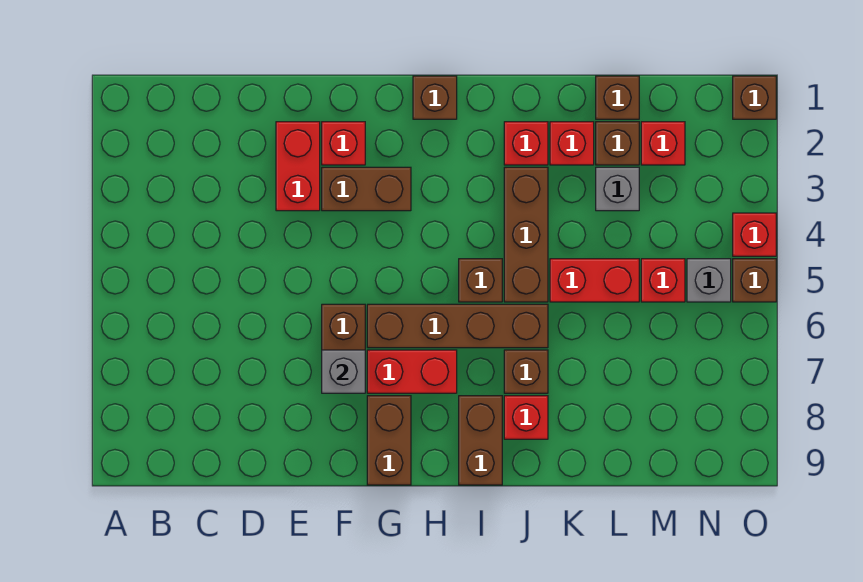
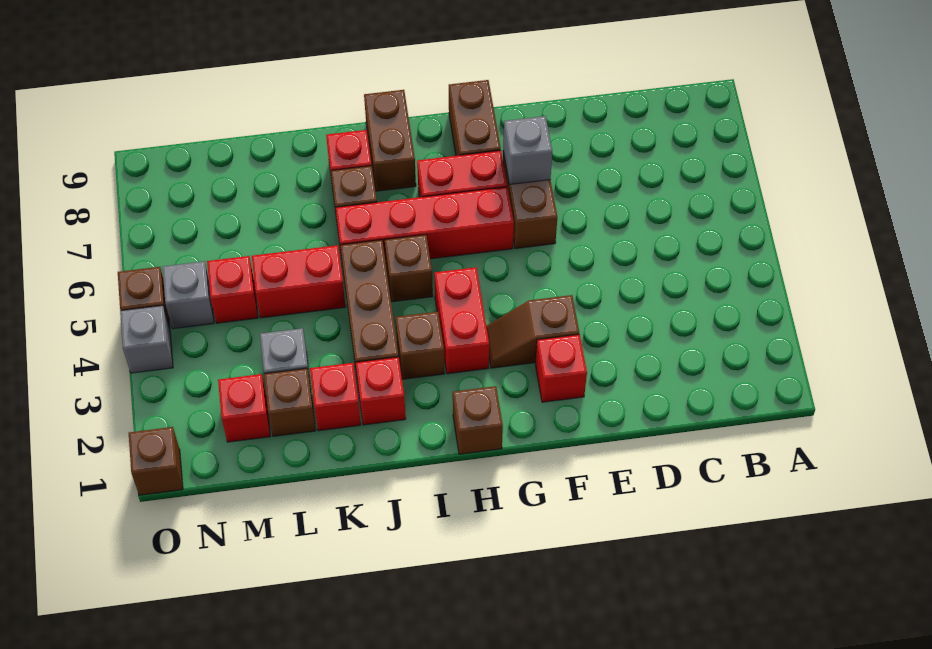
red 1x2 brick [276,122,320,211] -> red 1x2 brick moved to [434,267,489,374]
brown 1x2 brick [322,167,411,211] -> brown 1x2 slope [486,295,579,368]
brown 1x4 brick [367,304,548,348] -> red 1x4 brick [336,187,514,262]
brown 1x1 brick [596,76,639,119] -> brown 1x1 brick moved to [395,312,445,379]
red 1x1 brick [733,213,776,256] -> grey 1x1 brick [120,306,173,373]

